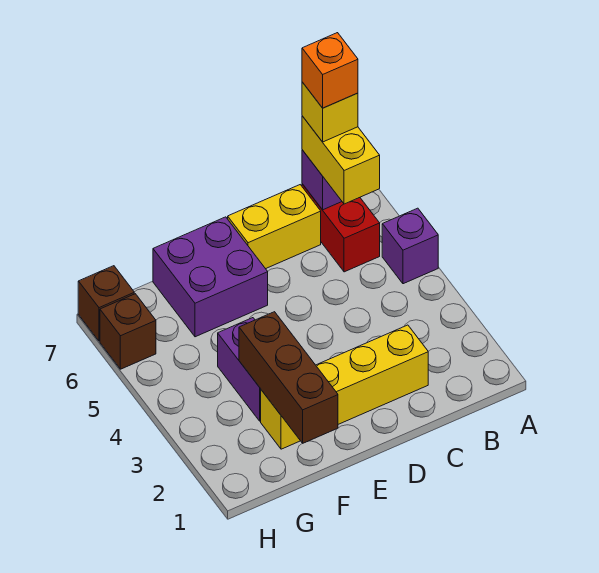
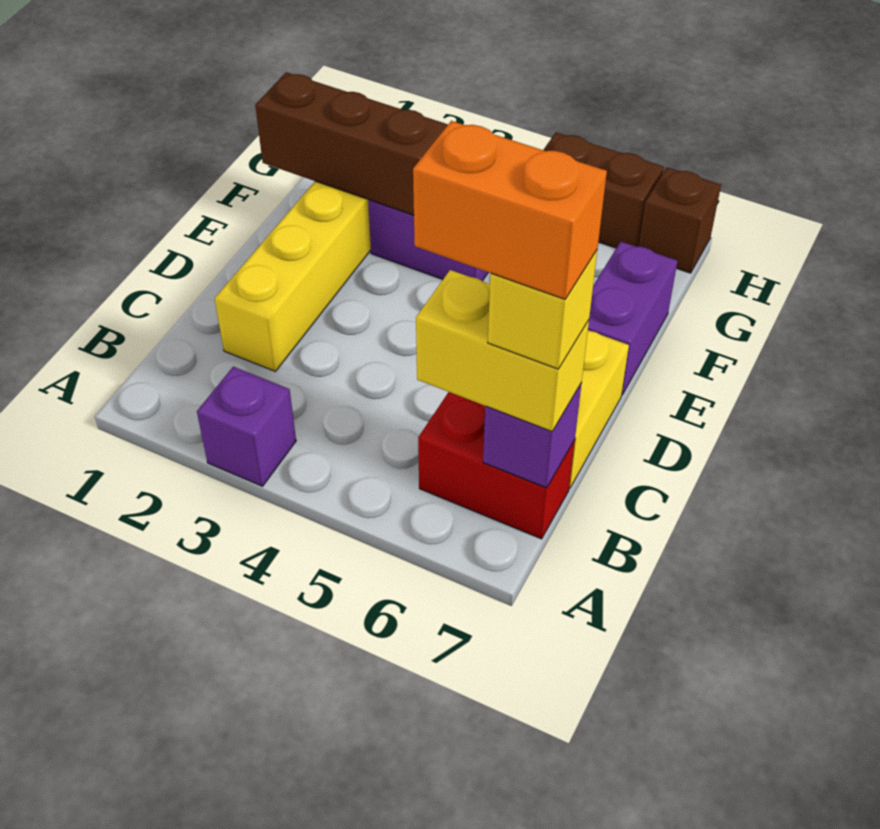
purple 1x1 brick [382,208,438,284] -> purple 1x1 brick moved to [197,367,296,486]
orange 1x1 brick [302,33,358,108] -> orange 1x2 brick [413,121,607,299]
purple 2x2 brick [153,217,268,337] -> purple 1x2 brick [588,242,677,395]
brown 1x1 brick [100,294,156,369] -> brown 1x2 brick [544,132,664,248]

